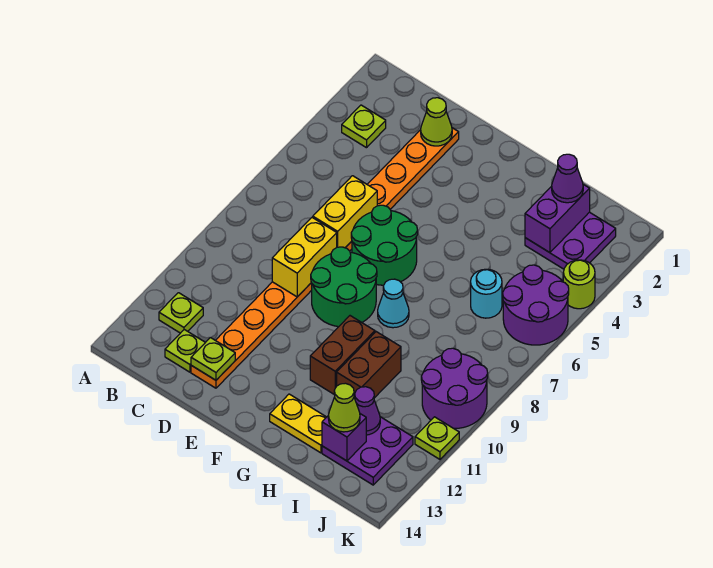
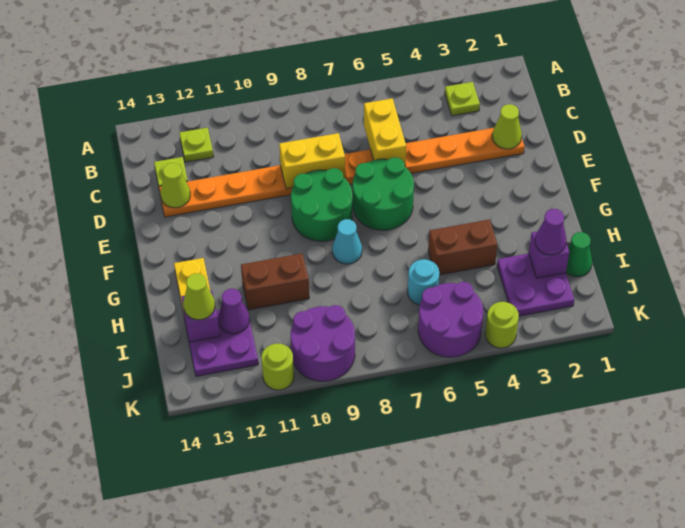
yellow 1x2 brick [313,176,377,248] -> yellow 1x2 brick turned to [364,98,406,166]
lime 1x1 plate [191,338,235,380] -> lime 1x1 cone [161,163,190,208]
brown 1x2 brick [310,316,375,394] -> brown 1x2 brick moved to [428,219,497,275]
none -> green 1x1 cone [566,232,592,277]
purple 1x2 brick [525,184,590,253] -> purple 1x1 brick [529,231,569,278]
lime 1x1 plate [415,417,459,459] -> lime 1x1 round brick [262,343,294,390]

